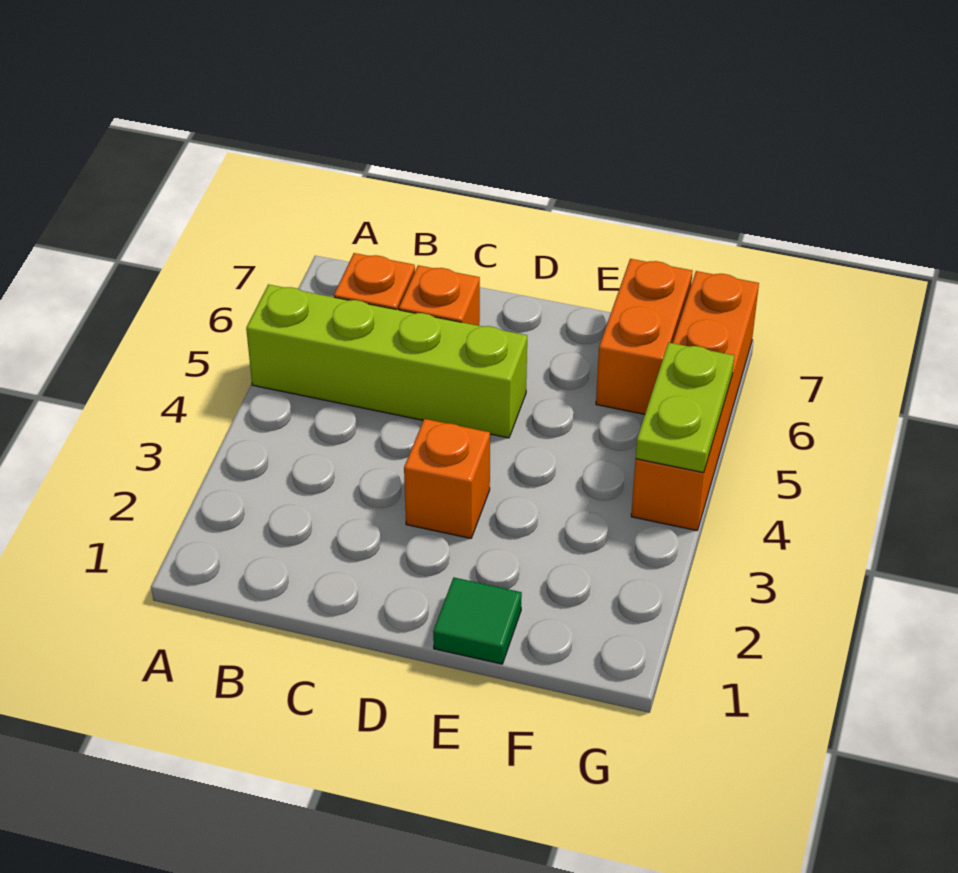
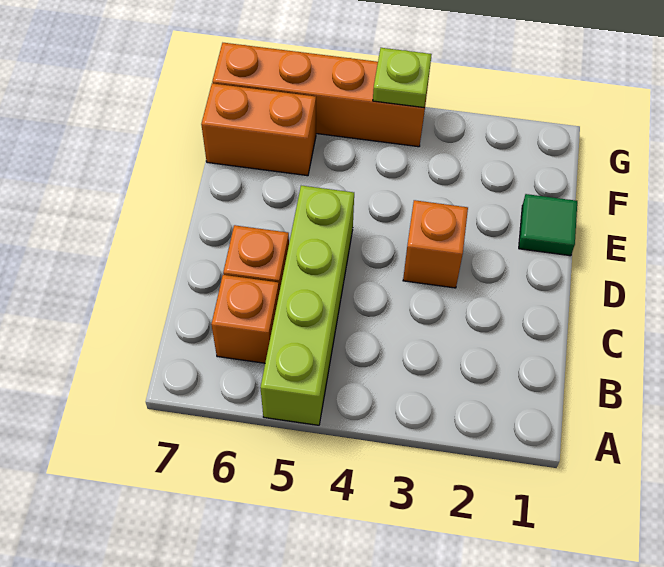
lime 1x2 plate [636,342,734,473] -> lime 1x1 plate [373,48,432,107]

